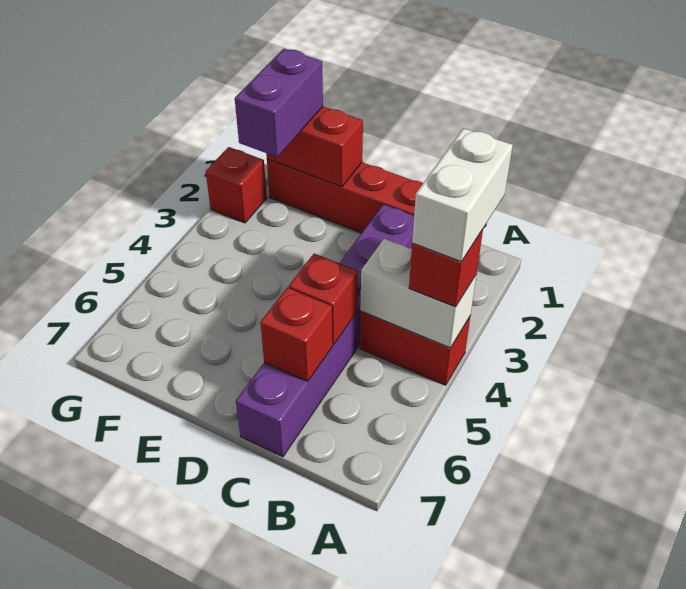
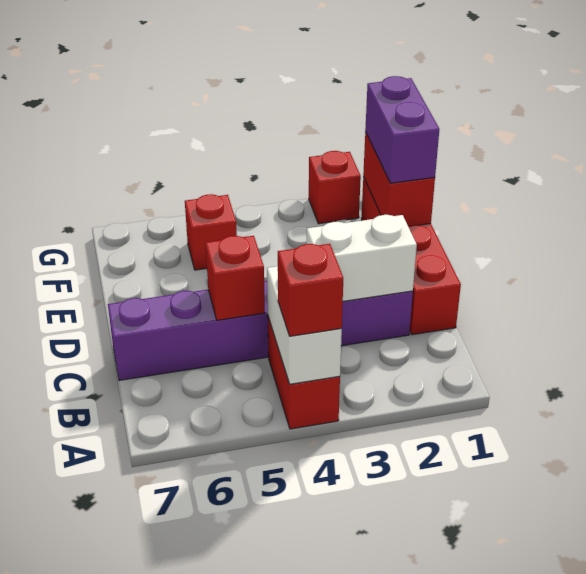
white 1x2 brick [412,128,513,261] -> white 1x2 brick moved to [306,215,417,301]
red 1x1 brick [260,287,333,381] -> red 1x1 brick moved to [185,194,237,270]
purple 1x2 brick [235,49,323,157] -> purple 1x2 brick turned to [365,76,439,183]

